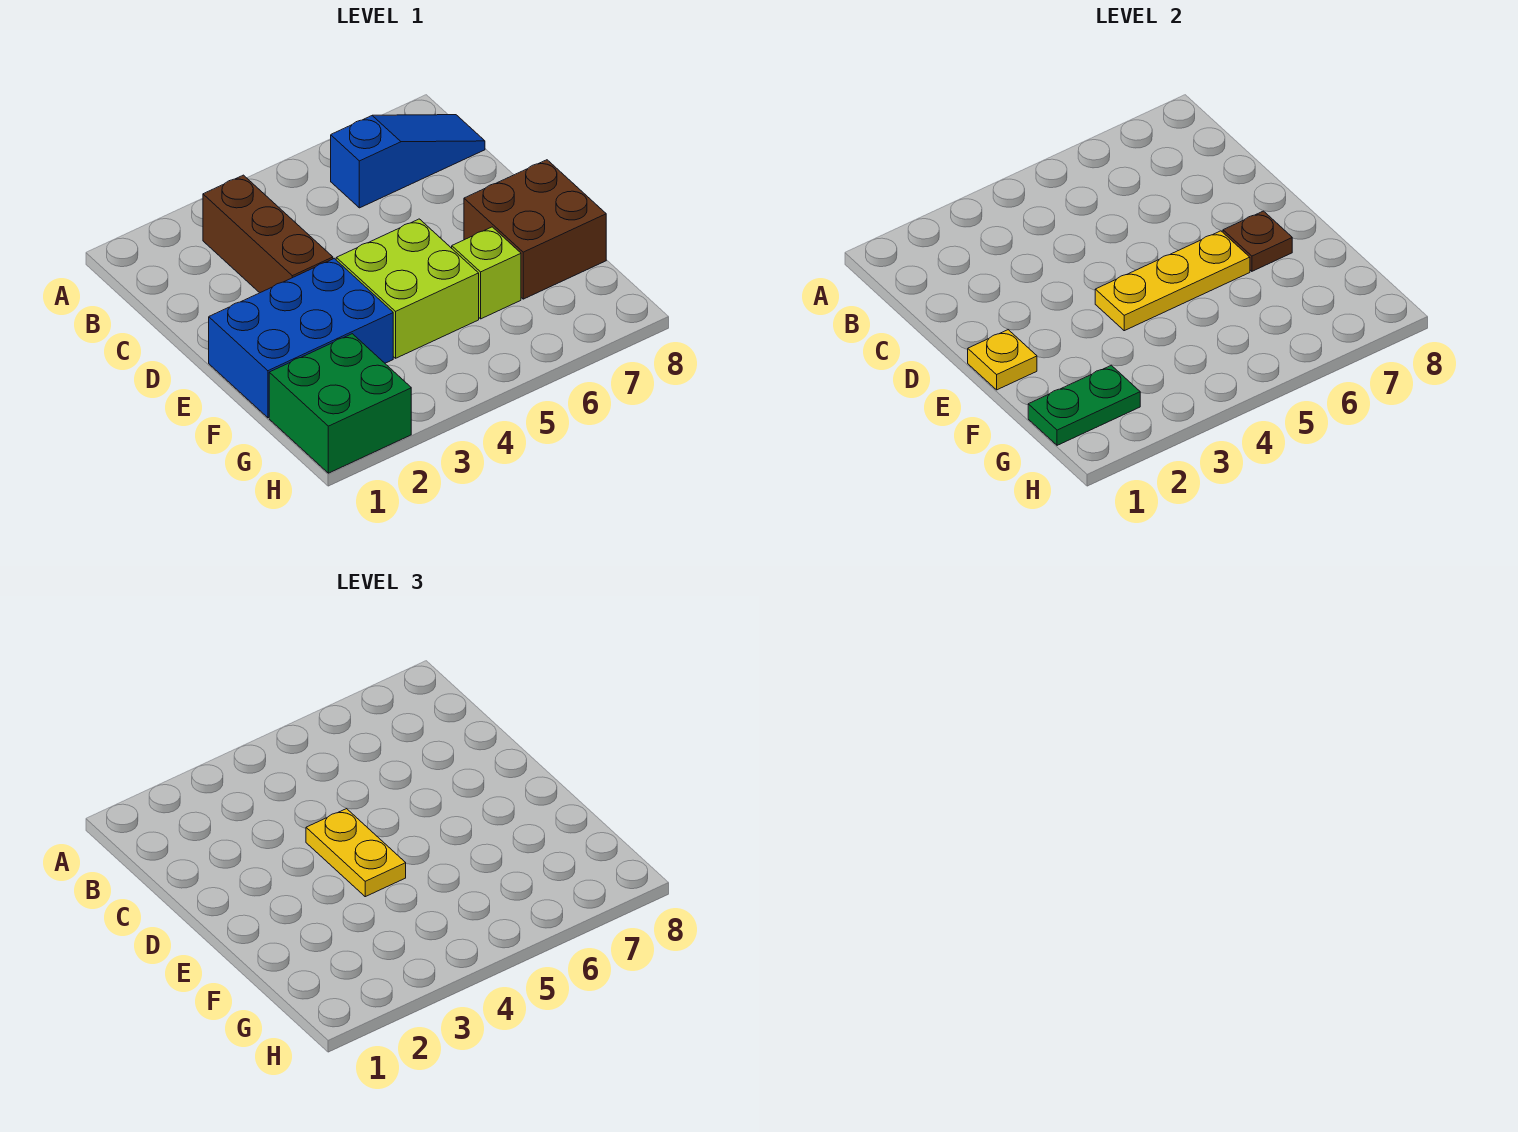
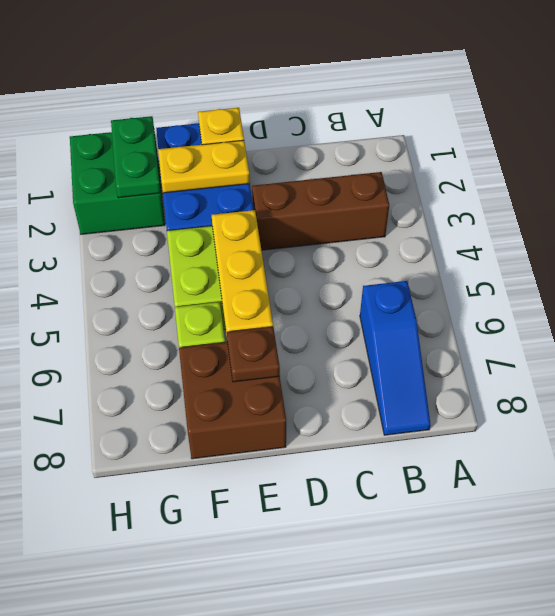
yellow 1x2 plate [306,809,406,897] -> yellow 1x2 plate moved to [158,140,250,193]

